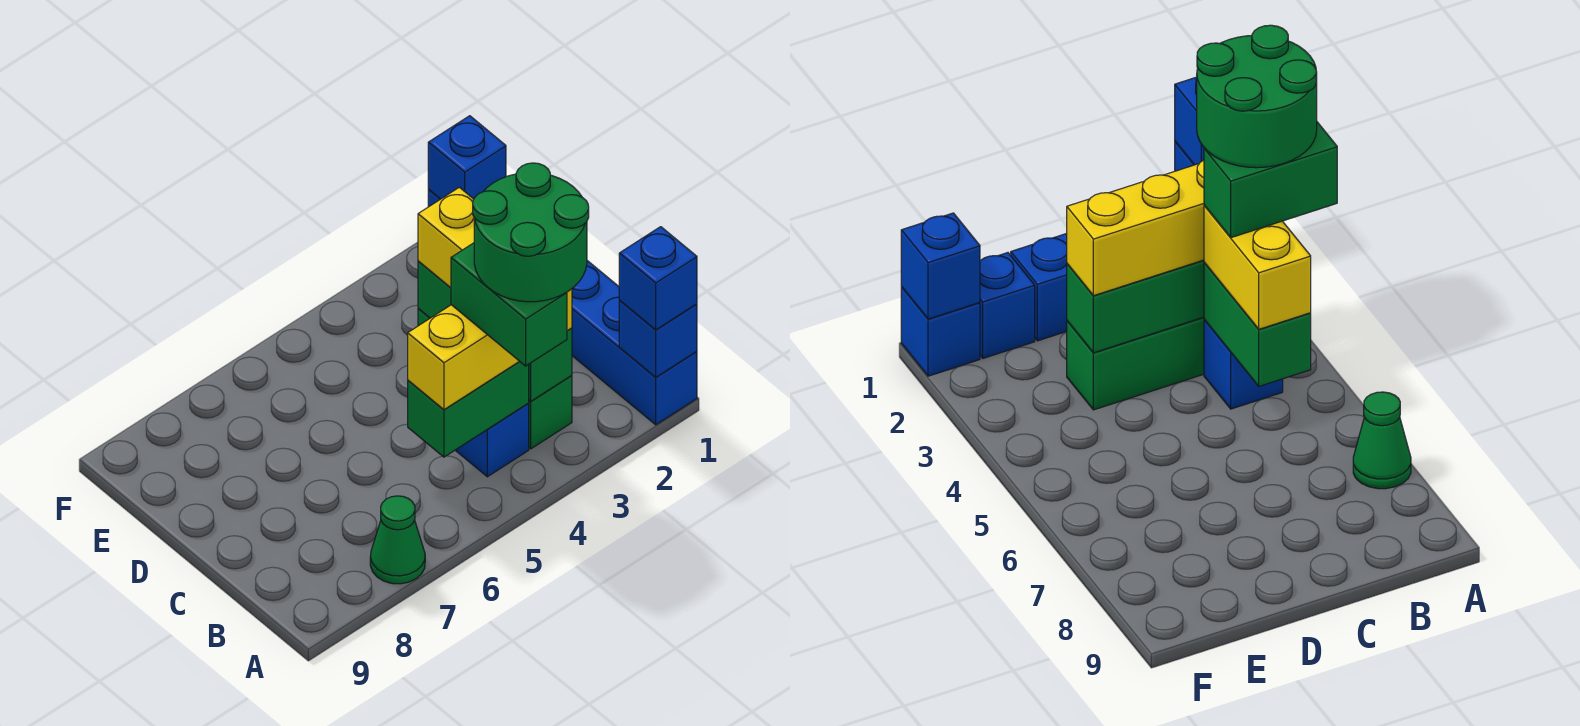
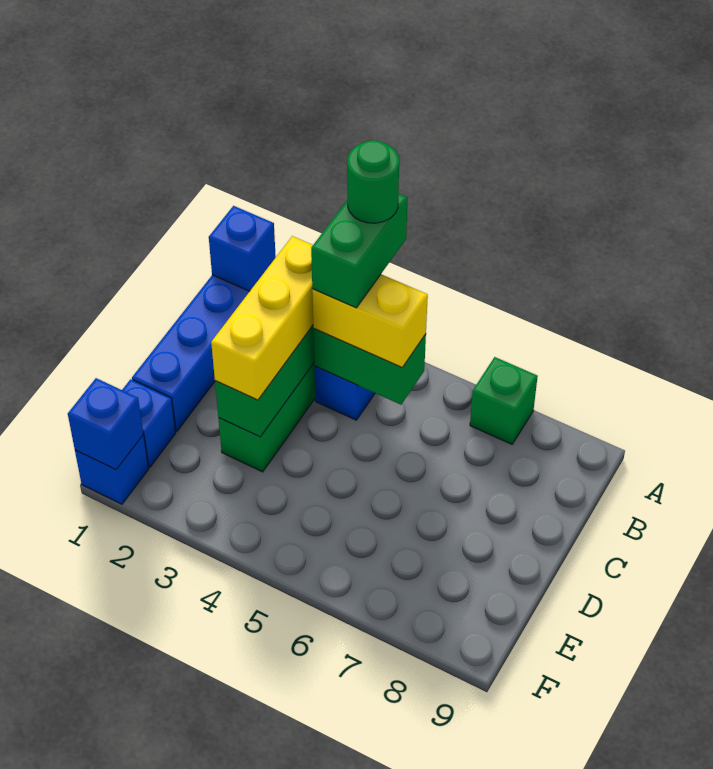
blue 1x1 brick [619,227,697,330] -> none
green 2x2 round brick [473,163,589,302] -> green 1x1 round brick [347,140,399,223]
green 1x1 cone [370,496,425,584] -> green 1x1 brick [470,357,538,444]

